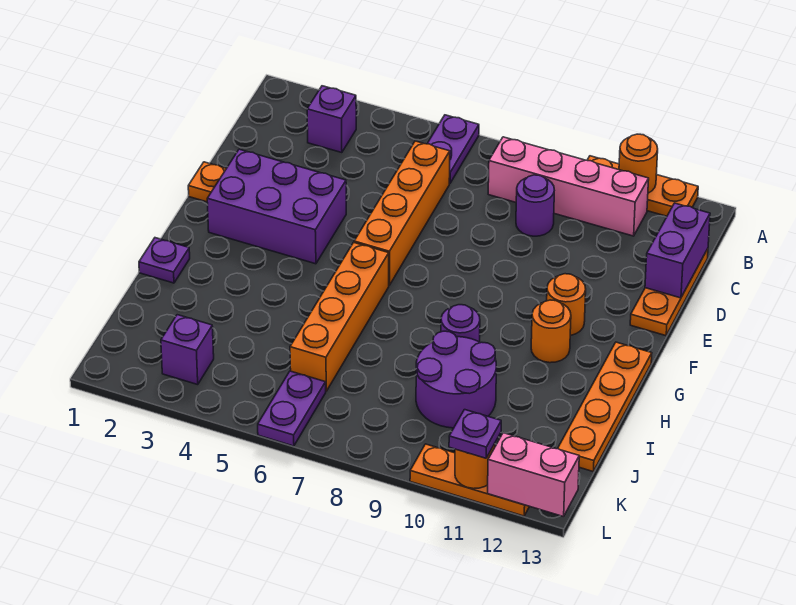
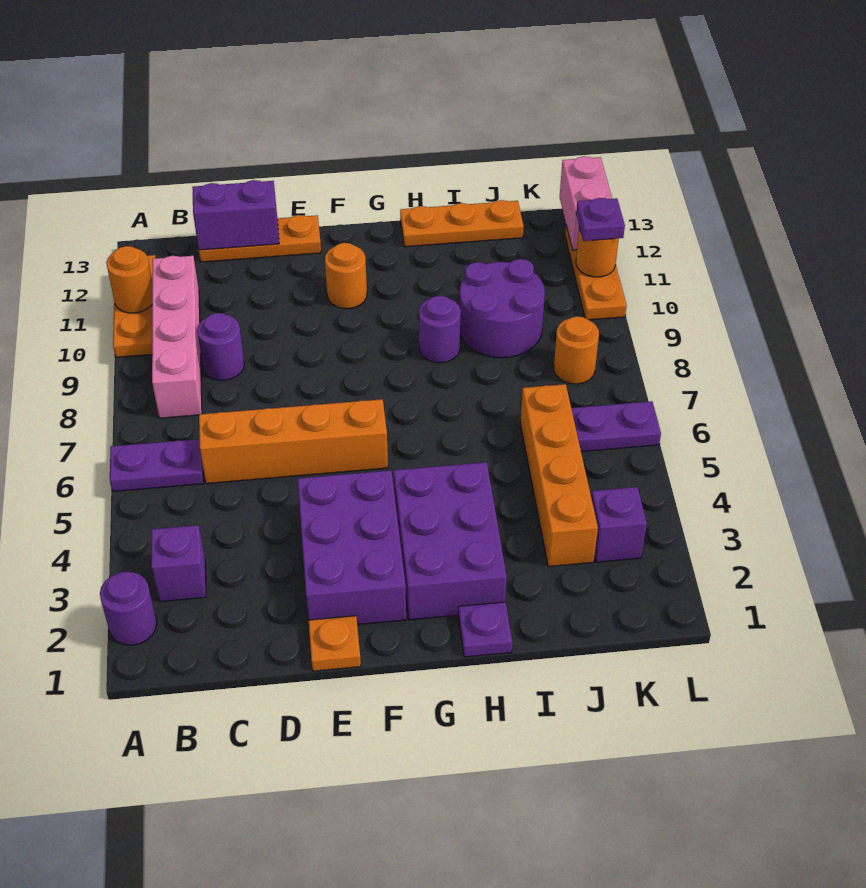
none -> purple 1x1 round brick [100,572,157,645]
none -> purple 2x3 brick [394,462,507,620]
orange 1x4 brick [290,242,389,391] -> orange 1x4 brick turned to [520,384,598,567]
orange 1x1 round brick [531,300,571,363] -> orange 1x1 round brick moved to [554,316,599,384]
orange 1x4 plate [558,342,652,471] -> orange 1x3 plate [400,200,524,247]

